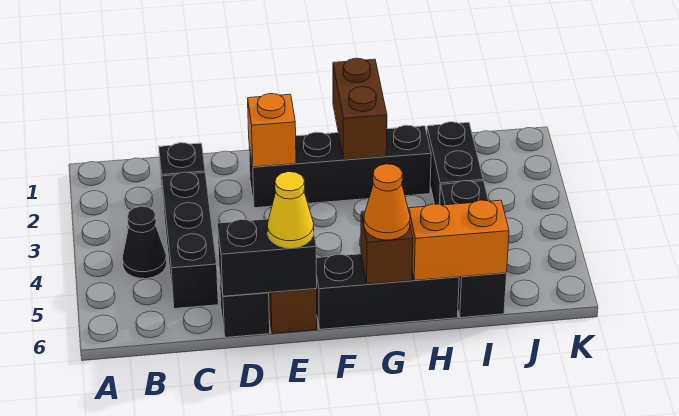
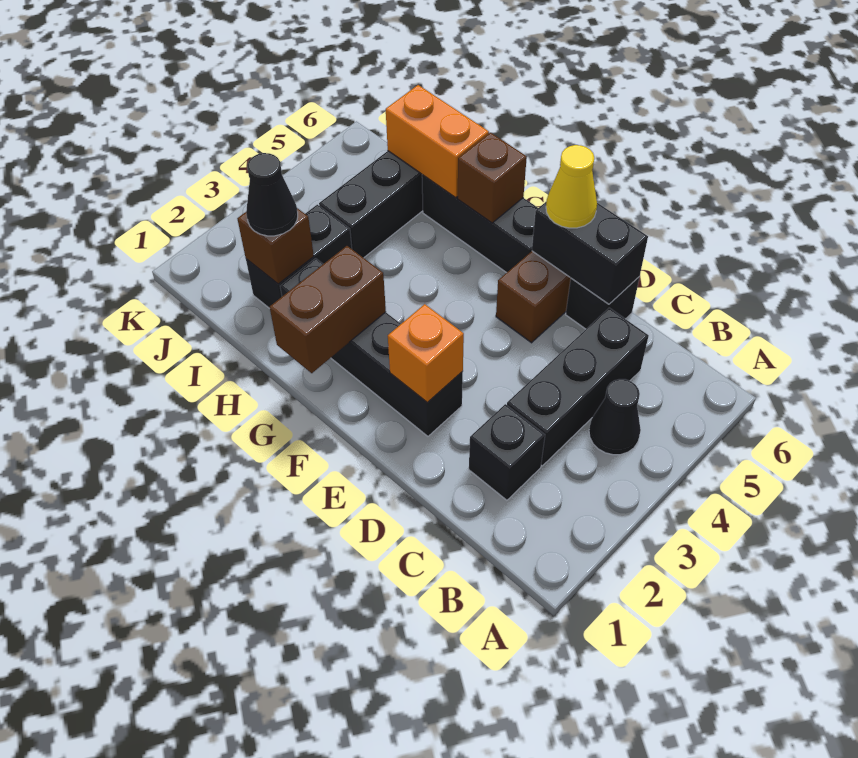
orange 1x1 cone [364,164,410,240] -> none
none -> brown 1x1 brick [237,208,314,284]
none -> black 1x1 cone [246,153,298,236]

